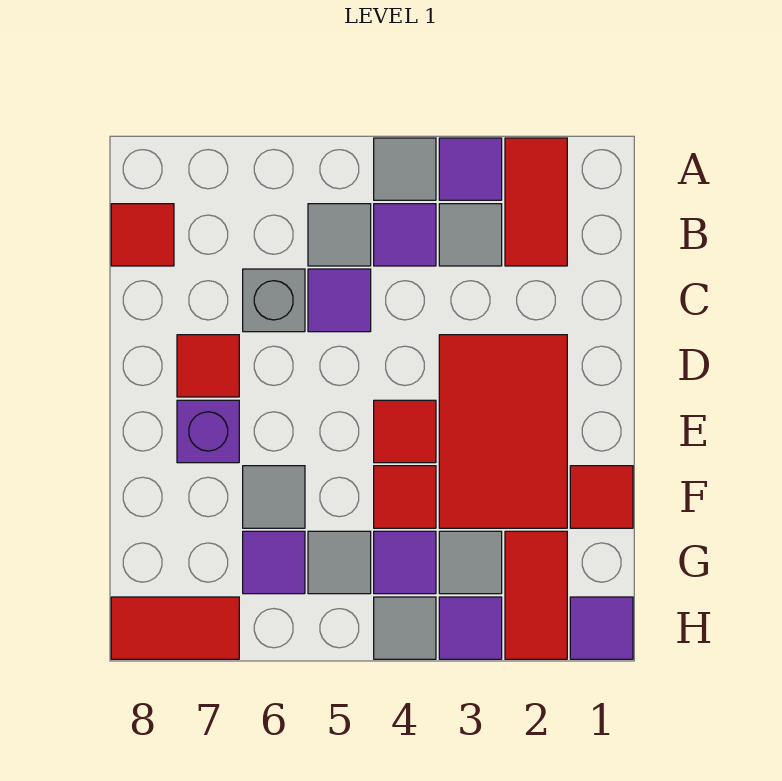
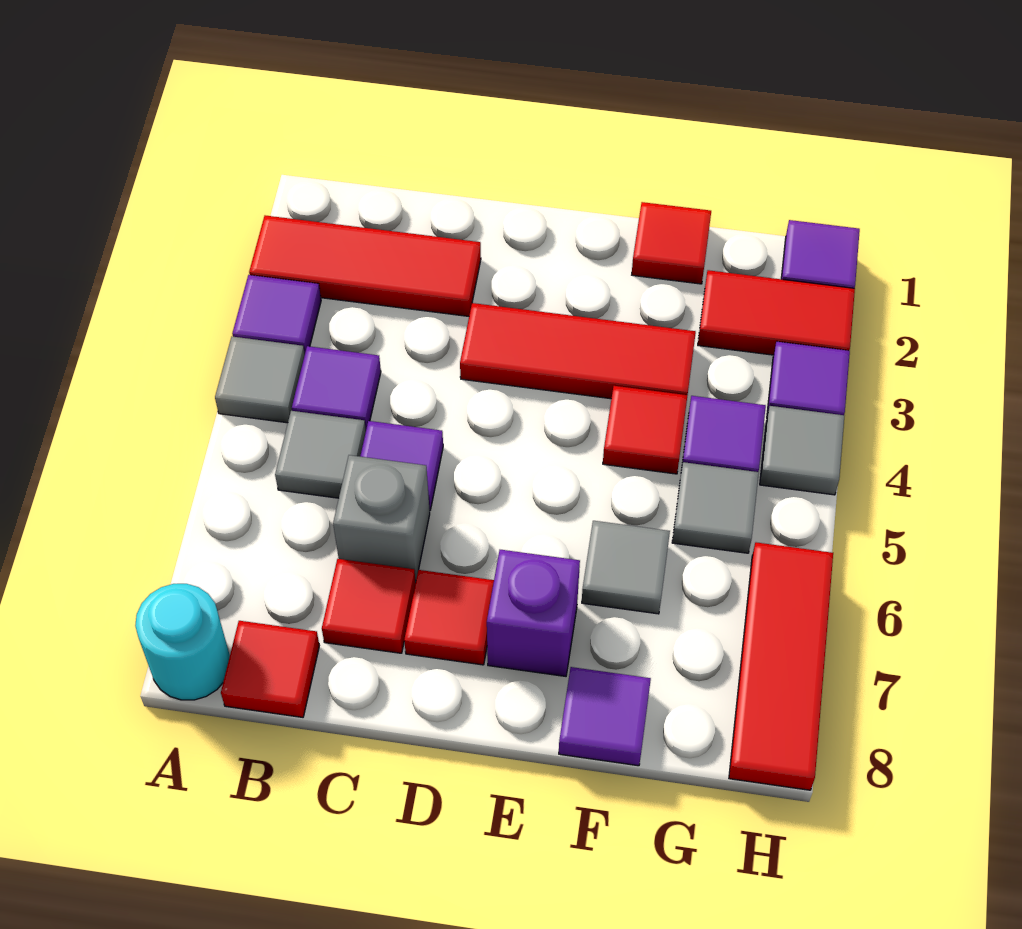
red 1x2 tile [505,138,567,266] -> red 1x3 tile [249,215,481,316]
none -> cyan 1x1 round brick [135,584,230,700]
grey 1x1 tile [439,204,502,266] -> none
red 2x3 tile [439,335,567,528] -> red 1x3 tile [460,303,696,399]
red 1x1 tile [374,400,436,463] -> red 1x1 tile moved to [322,559,416,653]
grey 1x1 tile [439,531,502,594] -> none
purple 1x1 tile [243,531,305,594] -> purple 1x1 tile moved to [559,667,651,766]
red 1x2 tile [111,597,239,659] -> red 1x3 tile [729,542,833,790]

